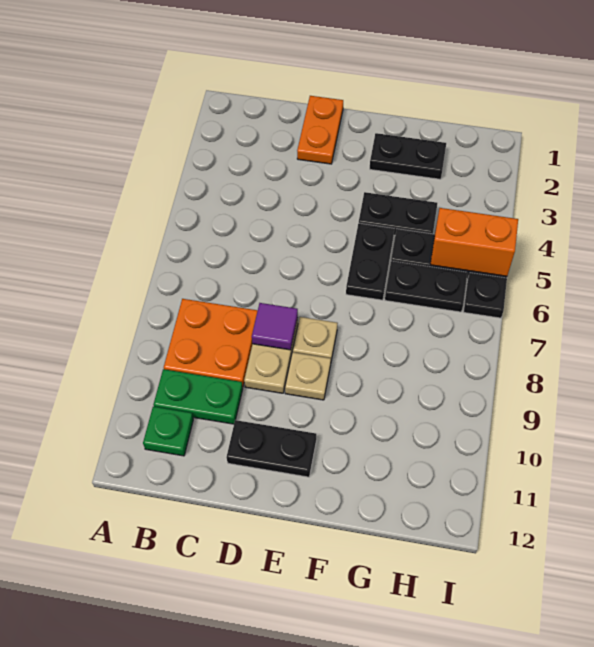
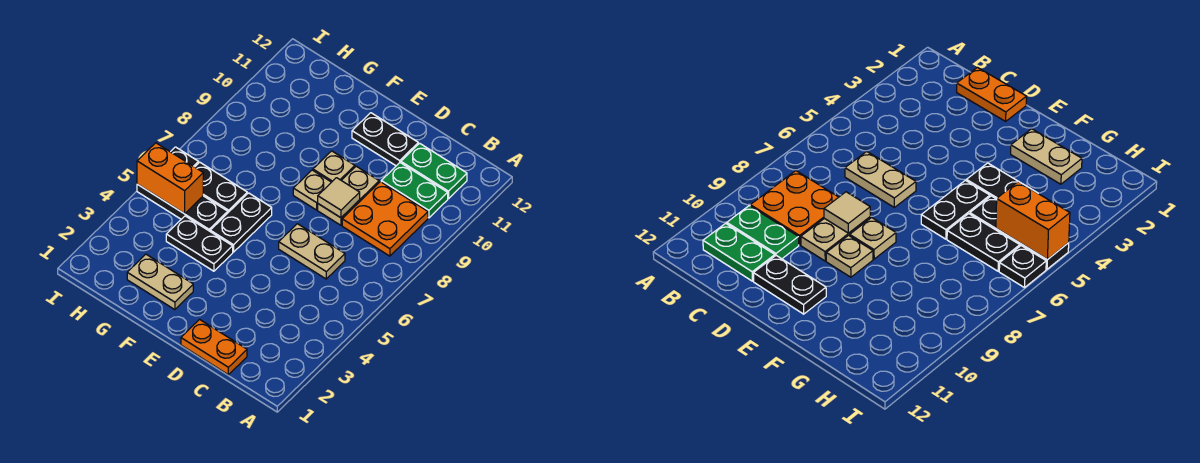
green 1x1 plate [143,407,193,456] -> green 1x2 plate [401,143,467,199]
none -> tan 1x2 plate [279,224,345,279]
orange 1x2 plate [297,96,343,164] -> orange 1x2 plate turned to [181,319,247,375]
purple 1x1 tile [252,303,298,350] -> tan 1x1 tile [318,178,360,218]
black 1x2 plate [370,133,446,179] -> tan 1x2 plate [127,254,193,310]

